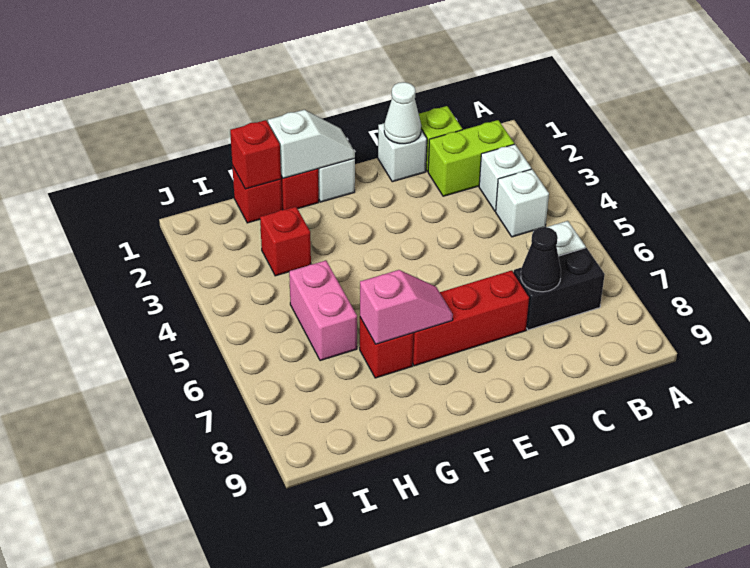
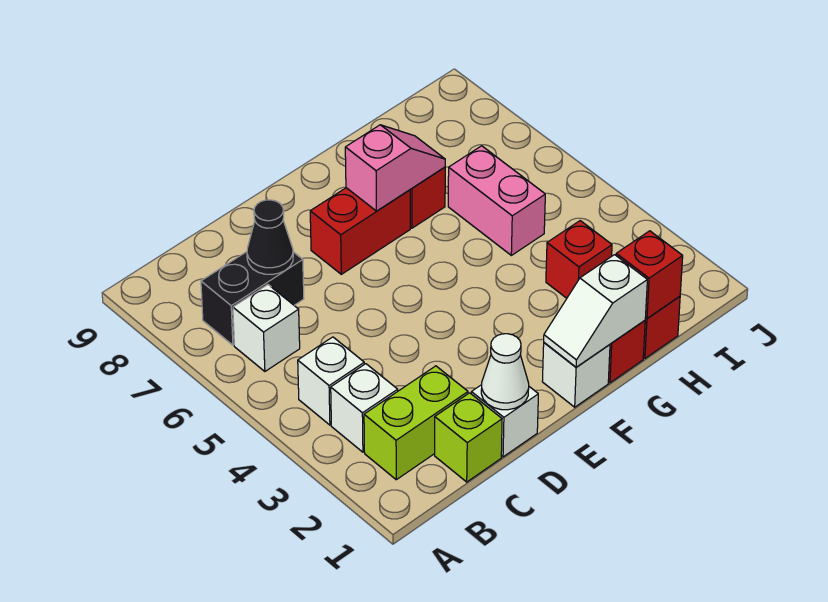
red 1x3 brick [412,270,529,366] -> red 1x2 brick [310,188,410,274]
pink 1x2 slope [360,270,453,344] -> pink 1x2 slope turned to [345,125,445,211]

